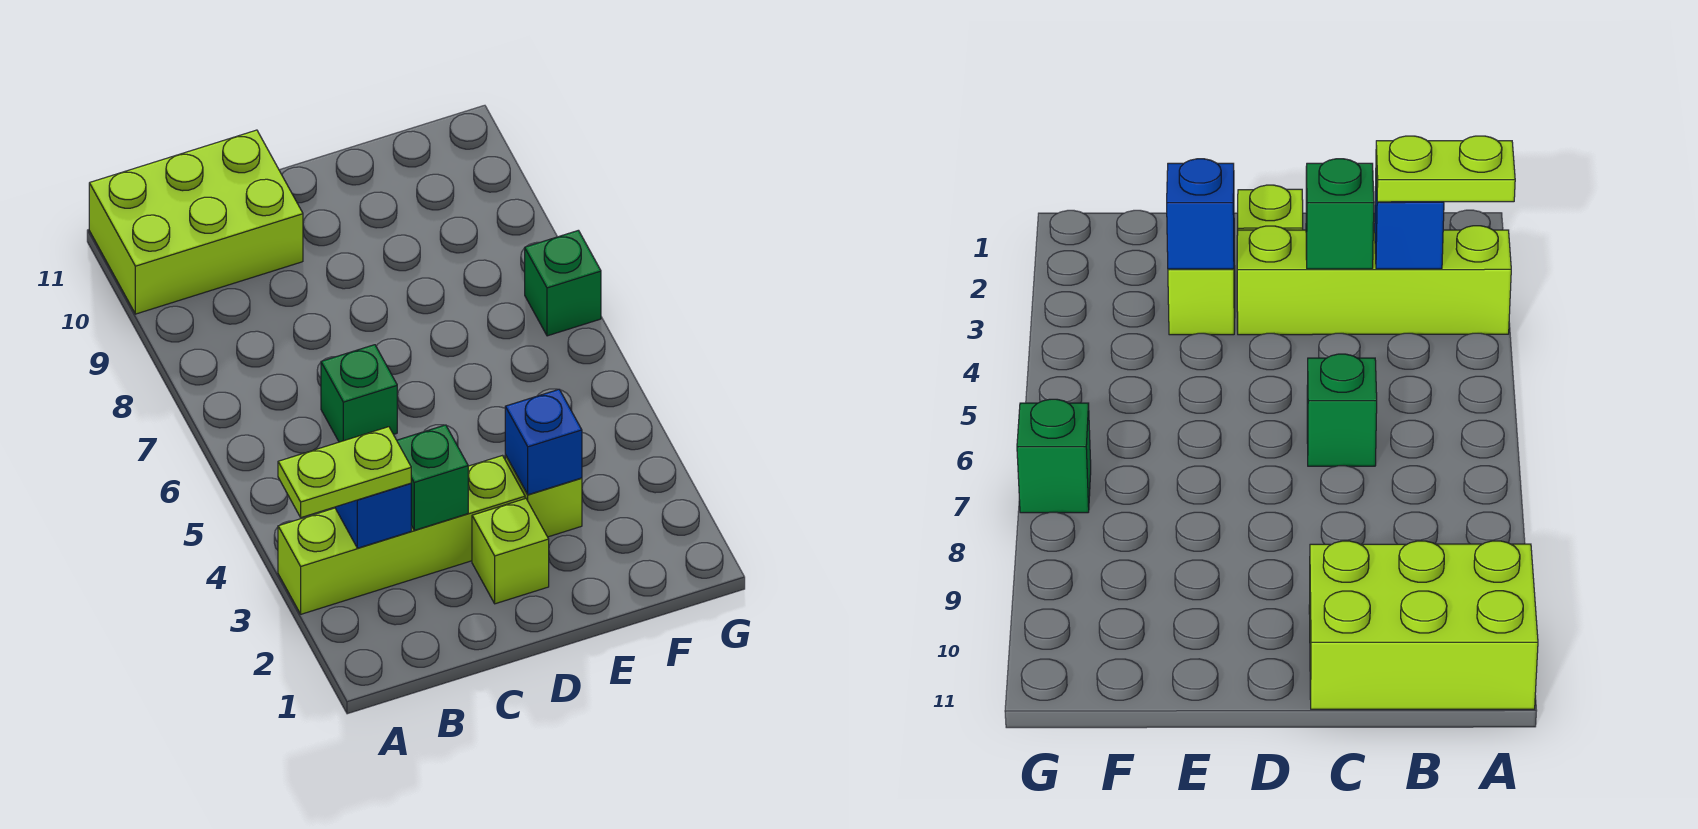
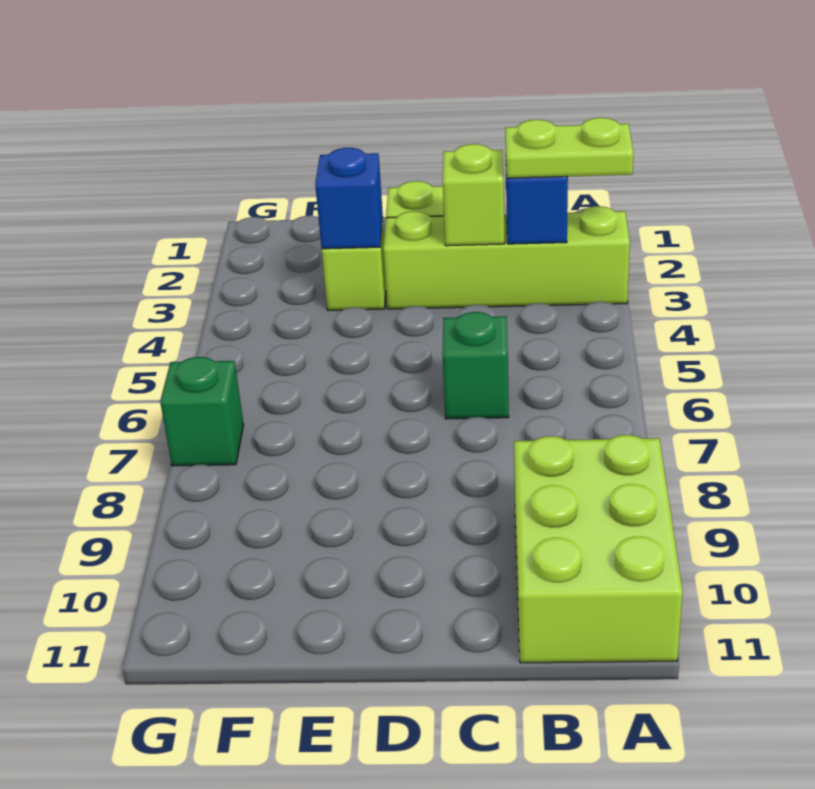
lime 2x3 brick [89,130,303,314] -> lime 2x3 brick turned to [514,435,683,663]
green 1x1 brick [397,425,468,530] -> lime 1x1 brick [443,144,505,246]

